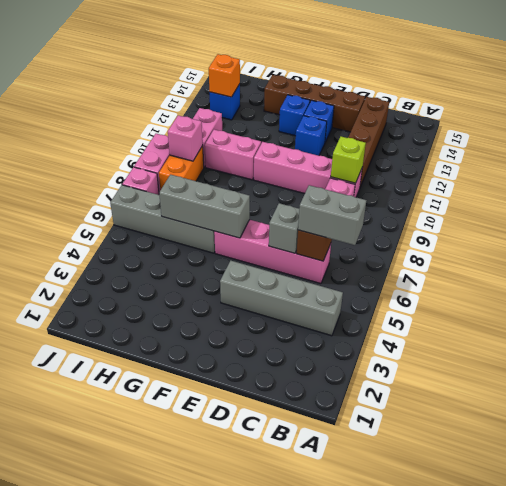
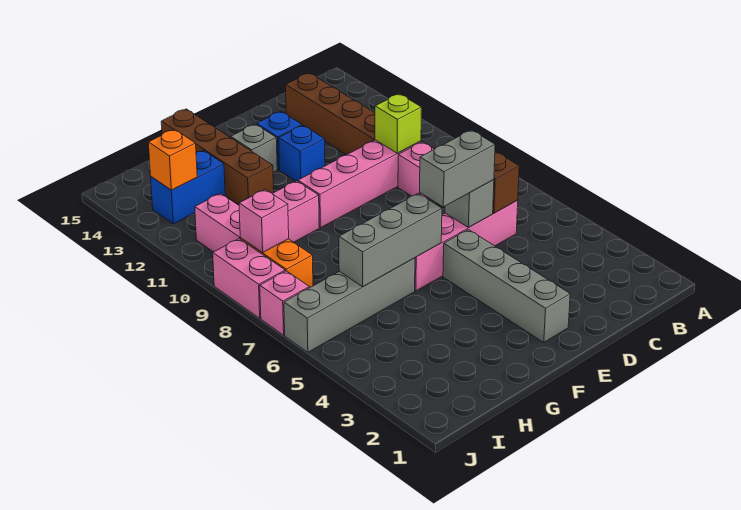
grey 1x4 brick [220,261,343,336] -> grey 1x4 brick turned to [443,230,570,342]
grey 1x2 brick [298,185,366,245] -> grey 1x2 brick moved to [420,130,495,207]
brown 1x4 brick [264,75,365,132] -> brown 1x4 brick turned to [161,109,274,205]
blue 1x1 brick [279,95,310,136] -> grey 1x1 brick [231,124,277,173]
blue 1x1 brick [209,84,240,120] -> blue 1x2 brick [151,150,225,224]

